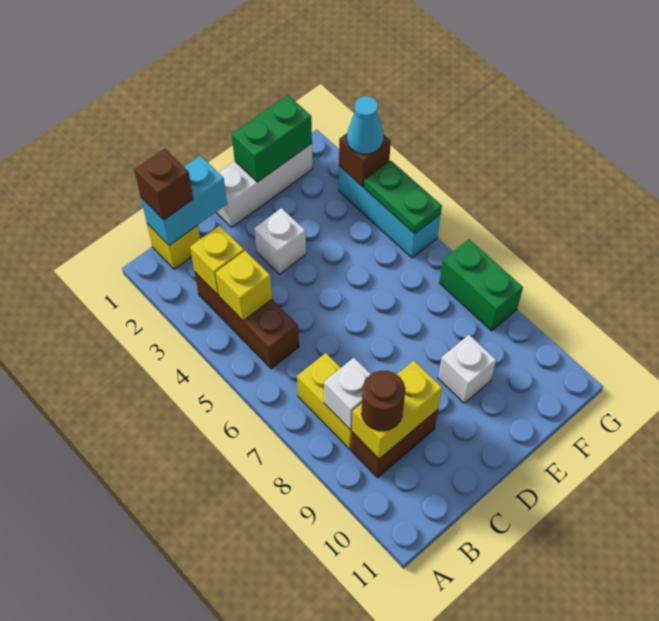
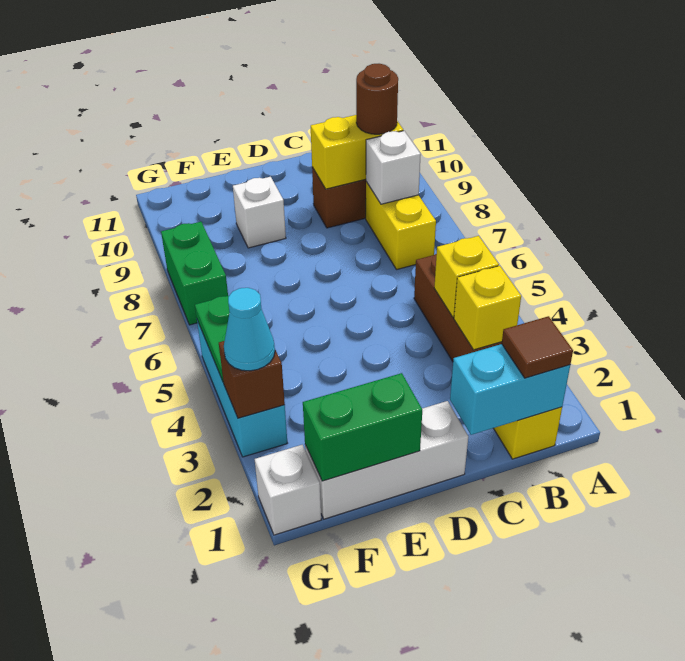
brown 1x1 brick [134,149,193,220] -> brown 1x1 tile [502,316,573,378]
white 1x1 brick [254,208,306,274] -> white 1x1 brick moved to [255,445,321,535]

